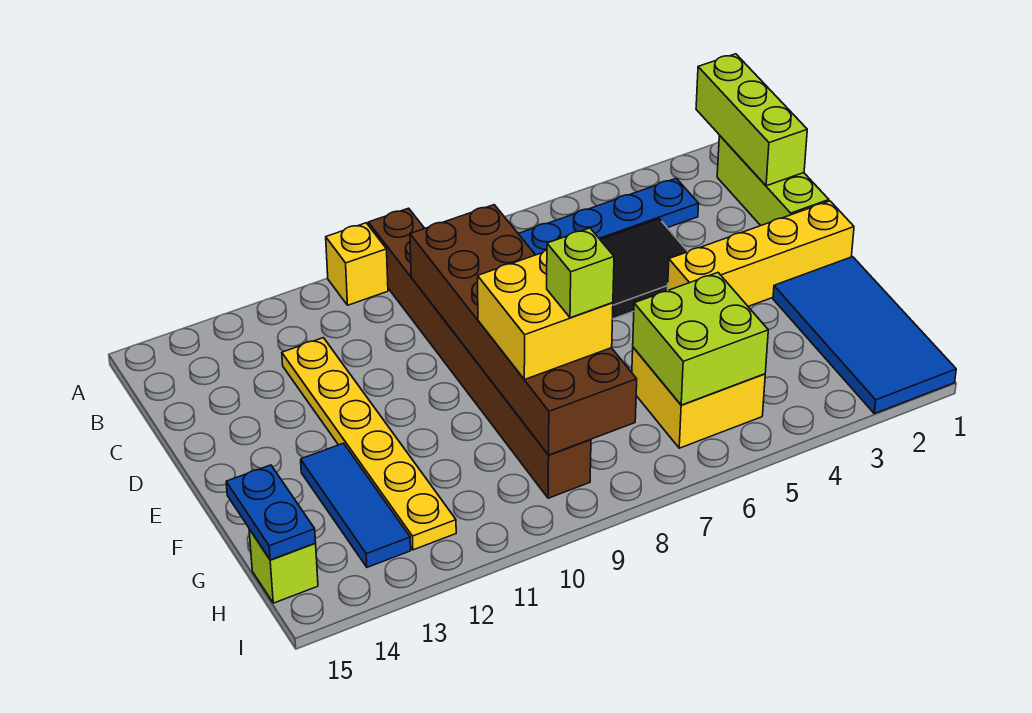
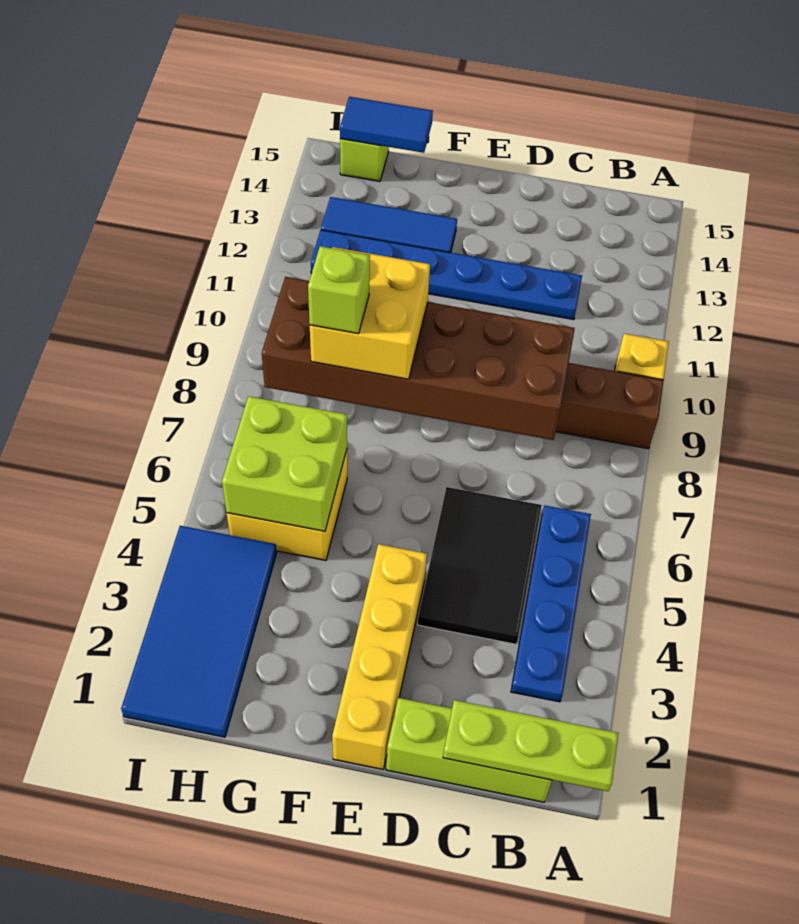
lime 1x3 brick [696,54,807,186] -> lime 1x3 plate [443,700,619,791]
yellow 1x6 plate [282,338,456,550] -> blue 1x6 plate [311,230,582,320]
blue 2x4 tile [773,257,956,414] -> blue 2x4 tile turned to [121,526,277,737]
blue 1x2 plate [226,465,316,560] -> blue 1x2 tile [340,97,433,153]

